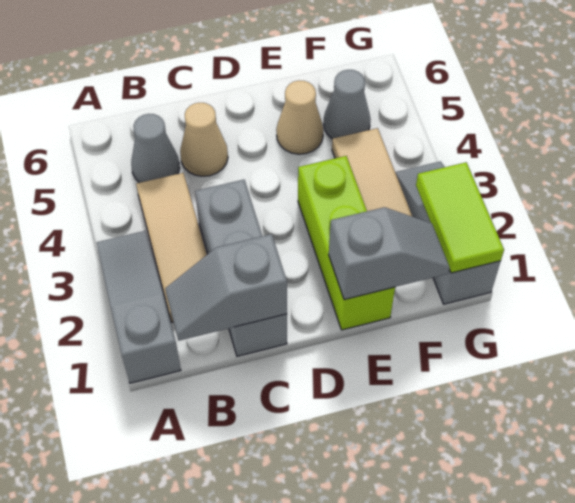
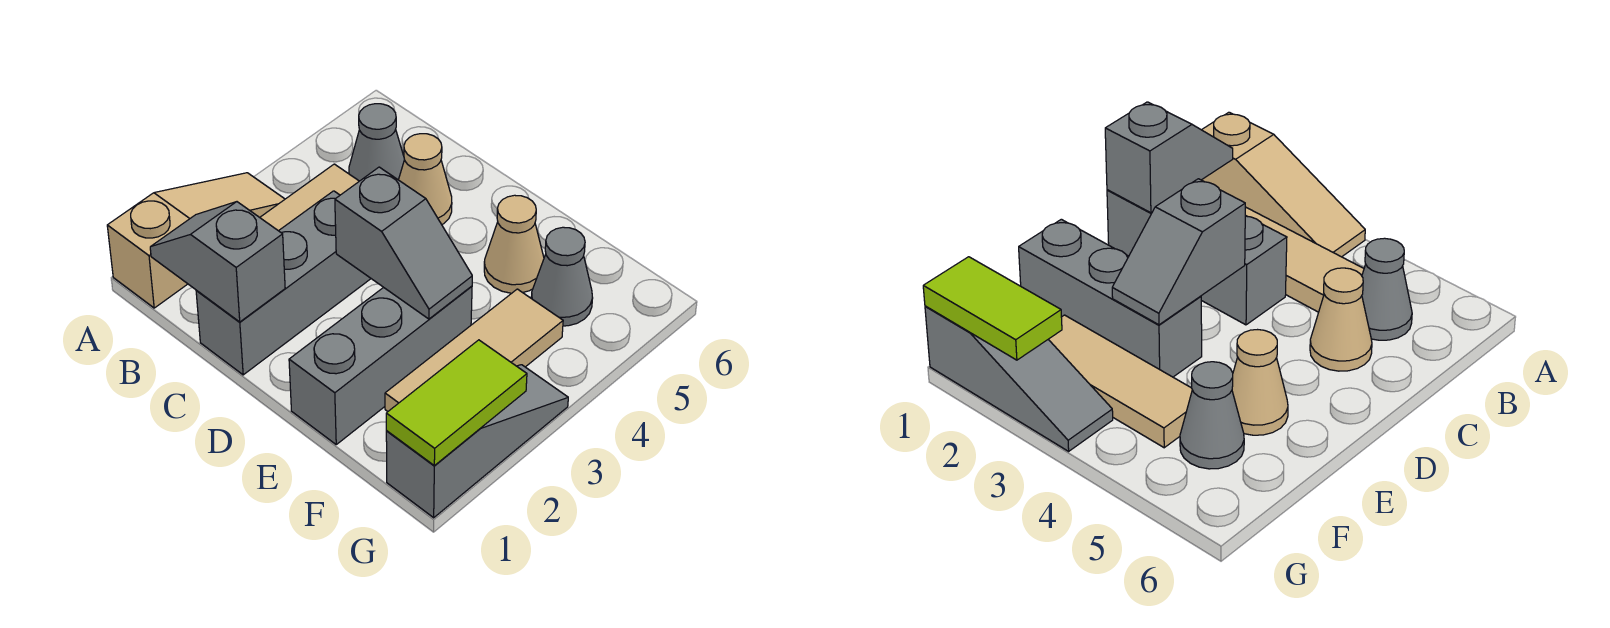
grey 1x3 slope [97,231,181,383] -> tan 1x3 slope [107,173,285,308]
lime 1x3 brick [298,156,395,330] -> grey 1x3 brick [289,286,472,444]
grey 1x2 slope [329,207,450,300] -> grey 1x2 slope moved to [335,167,472,319]

